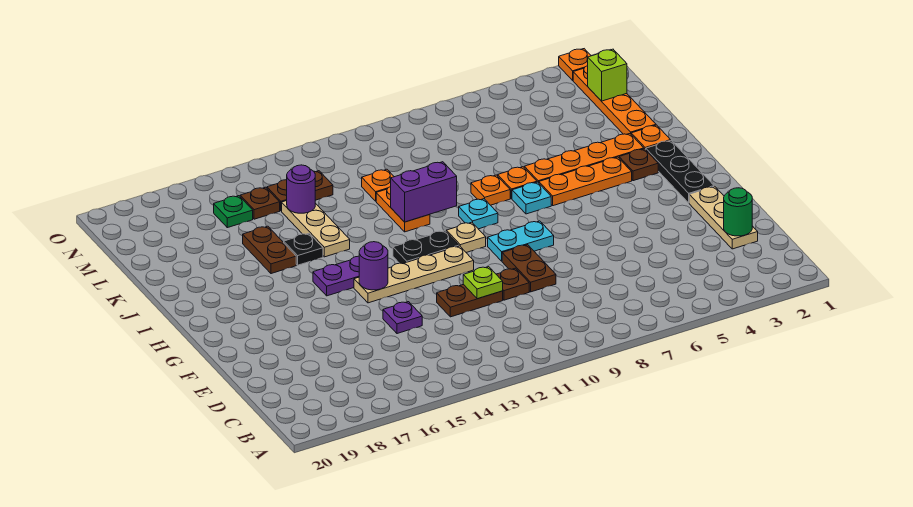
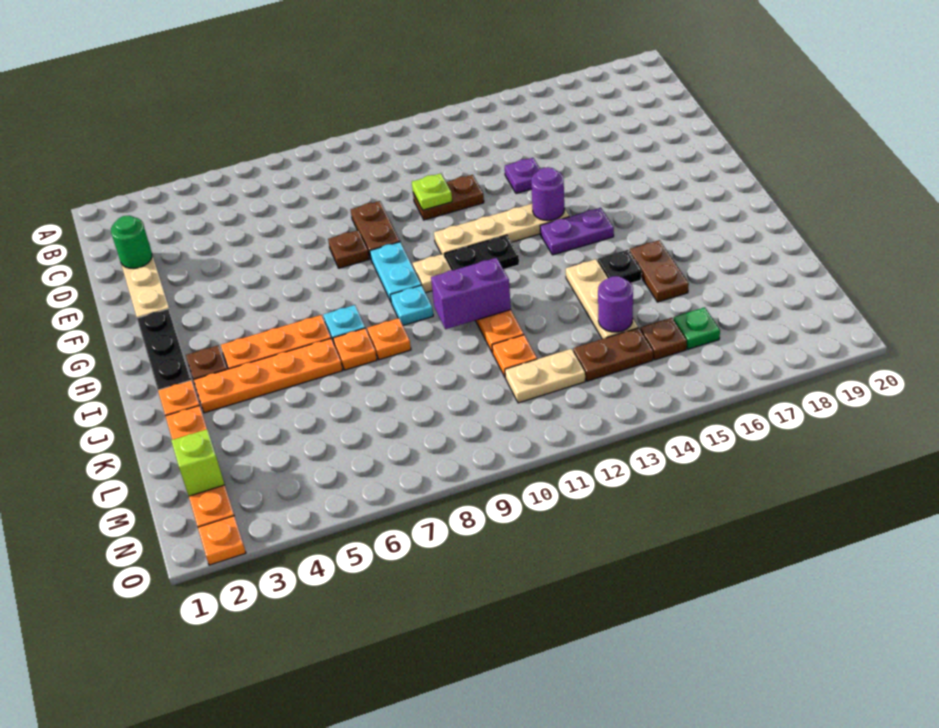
brown 1x1 plate [496,268,529,300] -> brown 1x1 plate moved to [328,230,369,268]
cyan 1x2 plate [488,221,554,261] -> cyan 1x2 plate turned to [370,242,421,302]
none -> tan 1x2 plate [505,349,585,403]

